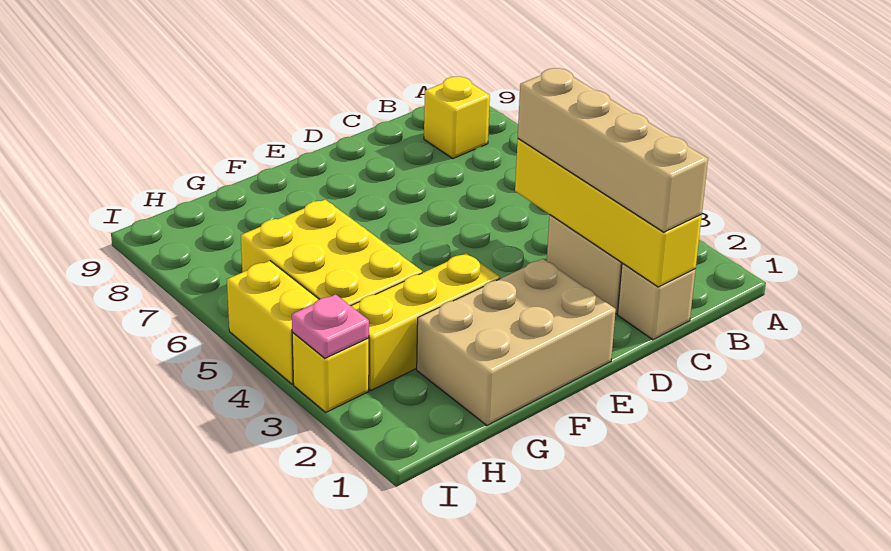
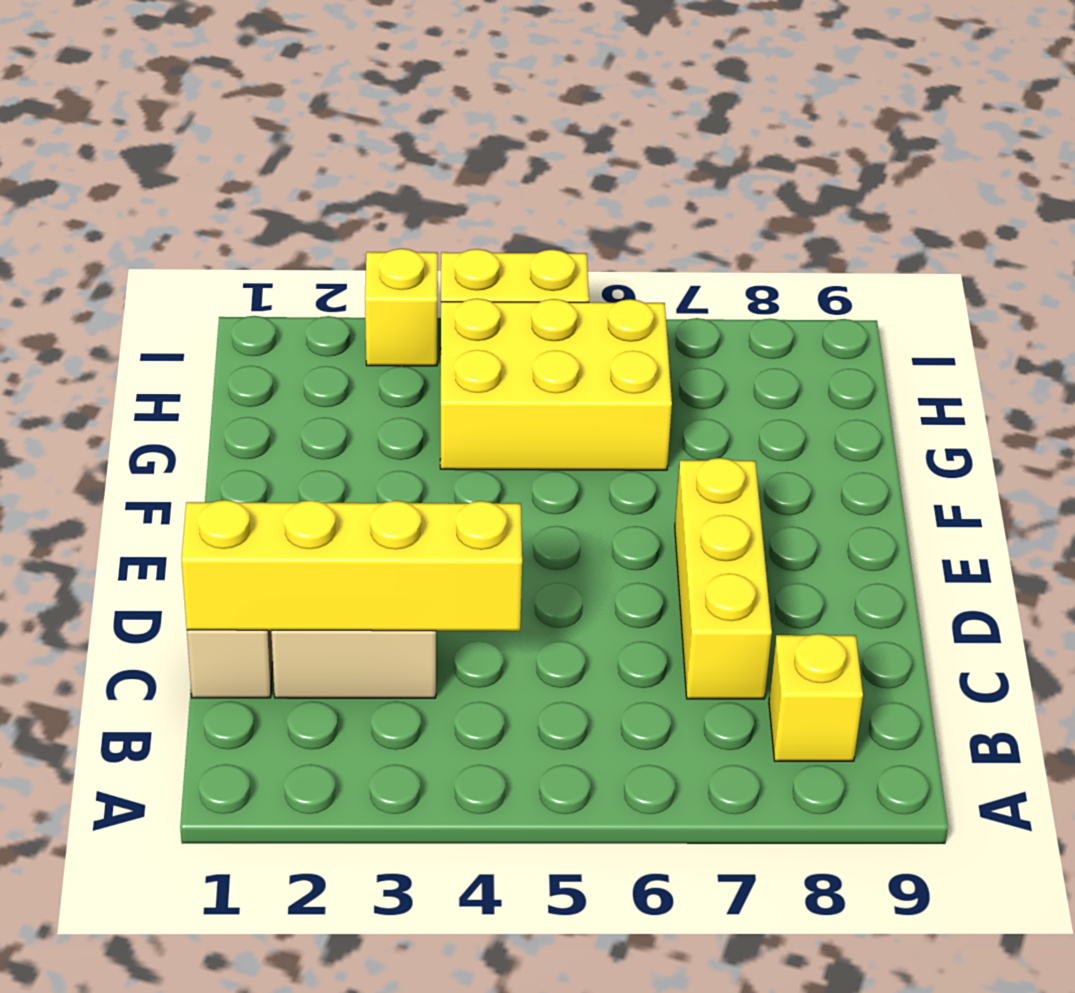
tan 1x4 brick [518,68,708,232] -> none
tan 2x3 brick [417,259,616,425] -> none
yellow 1x3 brick [351,253,500,390] -> yellow 1x3 brick moved to [675,458,772,699]
pink 1x1 plate [292,294,369,358] -> none

